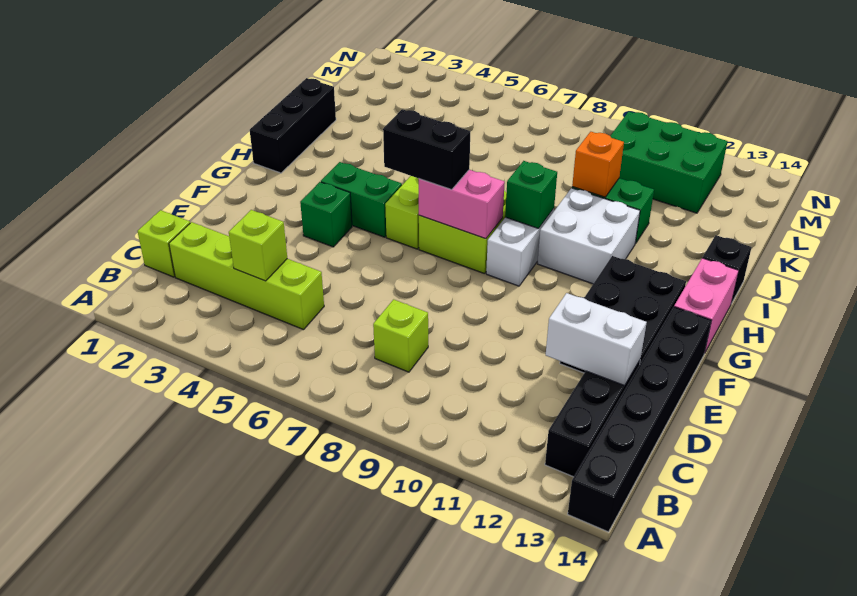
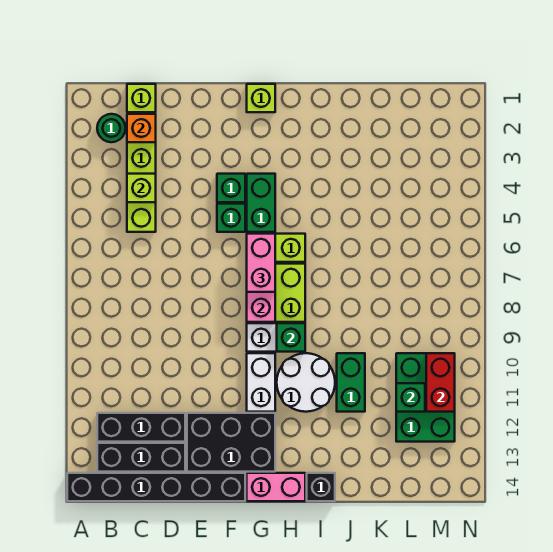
none -> green 1x1 round brick [97,114,126,142]
lime 1x1 brick [373,299,428,372] -> lime 1x1 brick moved to [247,84,275,112]
white 1x2 brick [546,293,647,386] -> white 1x2 brick moved to [247,353,275,412]
none -> green 1x1 brick [217,204,245,232]
black 1x2 brick [383,109,470,190] -> pink 1x2 brick [247,234,275,292]
black 1x3 brick [250,78,336,173] -> black 1x3 brick moved to [97,413,185,442]
white 2x2 brick [538,188,640,284] -> white 2x2 round brick [277,353,335,412]
orange 1x1 brick [572,132,624,197] -> orange 1x1 brick moved to [127,114,156,142]
none -> green 1x1 brick [396,383,425,412]
none -> red 1x2 brick [426,353,455,412]

